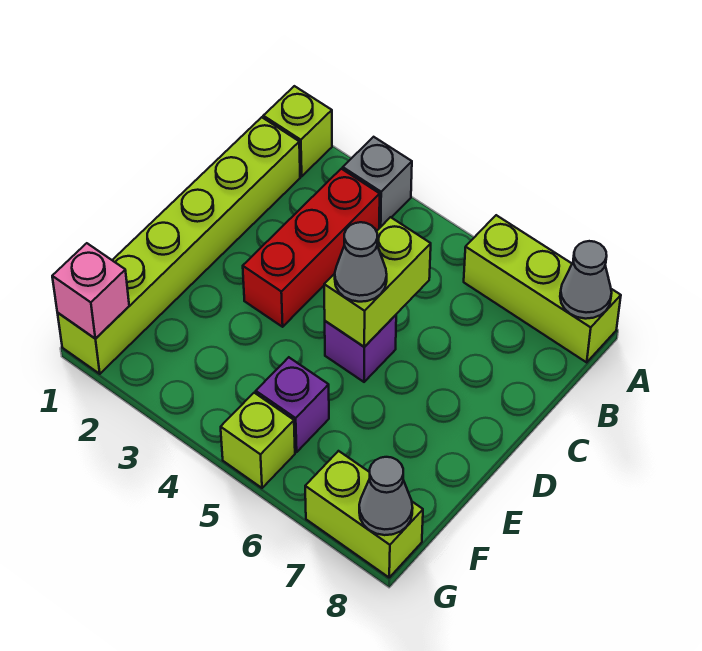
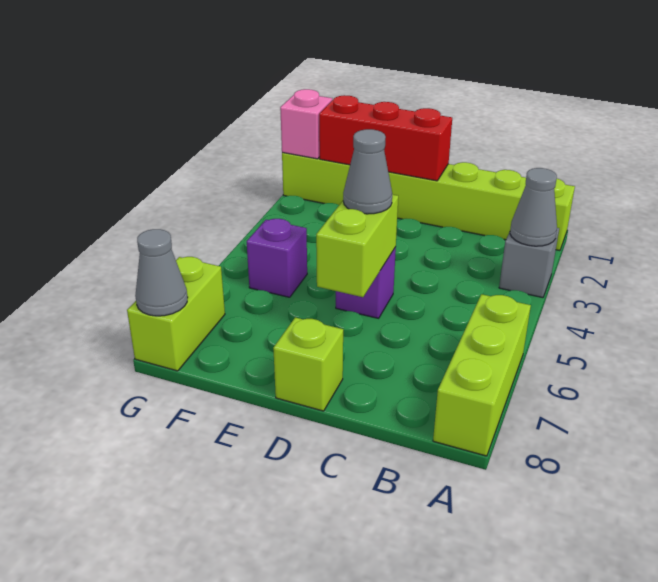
grey 1x1 cone [560,241,612,319] -> grey 1x1 cone moved to [510,168,557,246]
red 1x3 brick [243,169,380,327] -> red 1x3 brick moved to [319,95,452,181]
lime 1x2 brick [324,217,431,347] -> lime 1x2 brick turned to [316,194,398,297]
lime 1x1 brick [221,393,295,488] -> lime 1x1 brick moved to [273,317,343,411]

